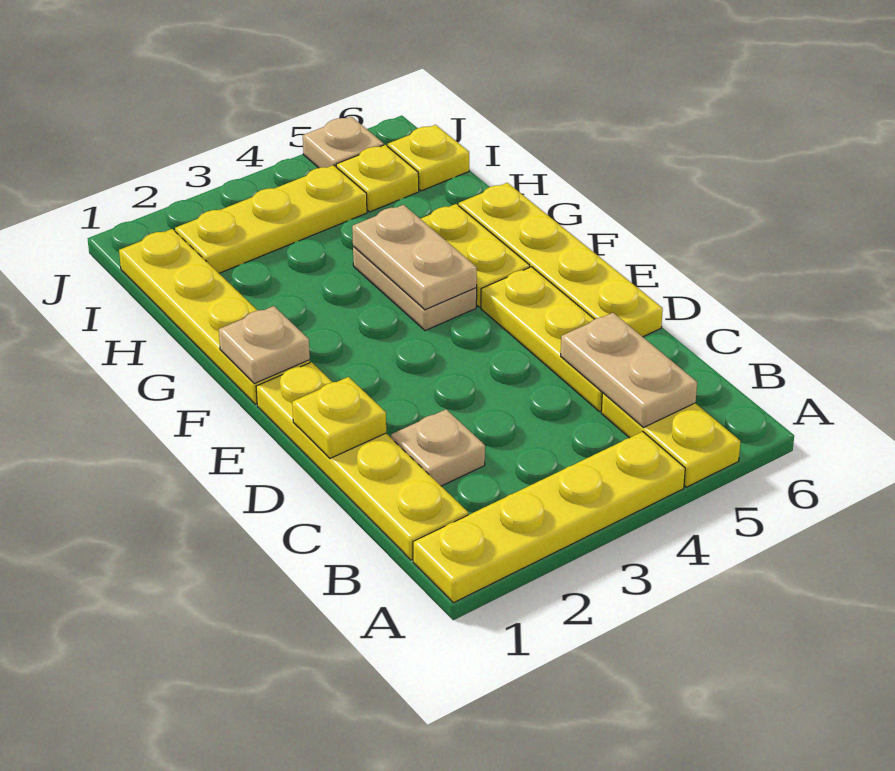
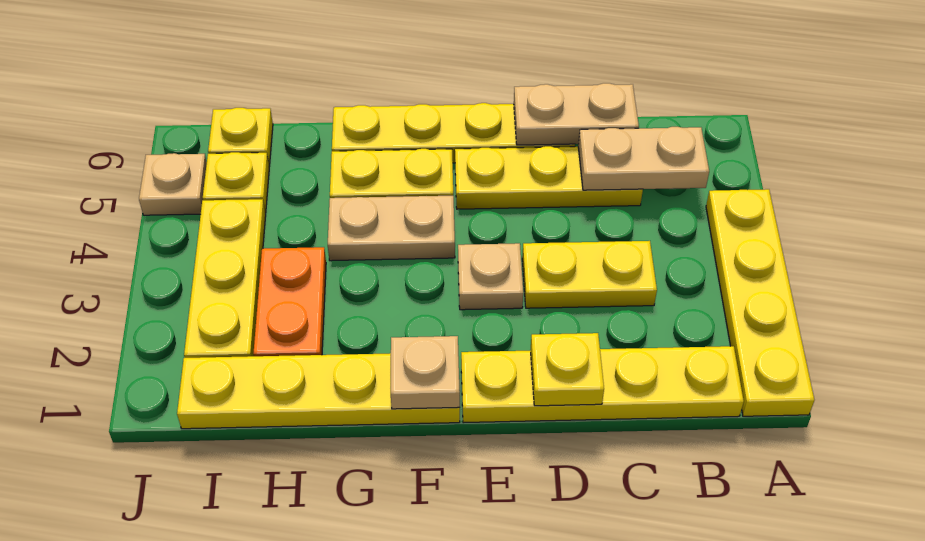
yellow 1x2 plate [601,393,741,487] -> yellow 1x2 plate moved to [522,241,657,308]
tan 1x1 plate [391,409,485,486] -> tan 1x1 plate moved to [458,243,523,310]
tan 1x2 plate [352,205,477,310] -> tan 1x2 plate moved to [514,83,639,145]
none -> orange 1x2 plate [253,247,326,356]

